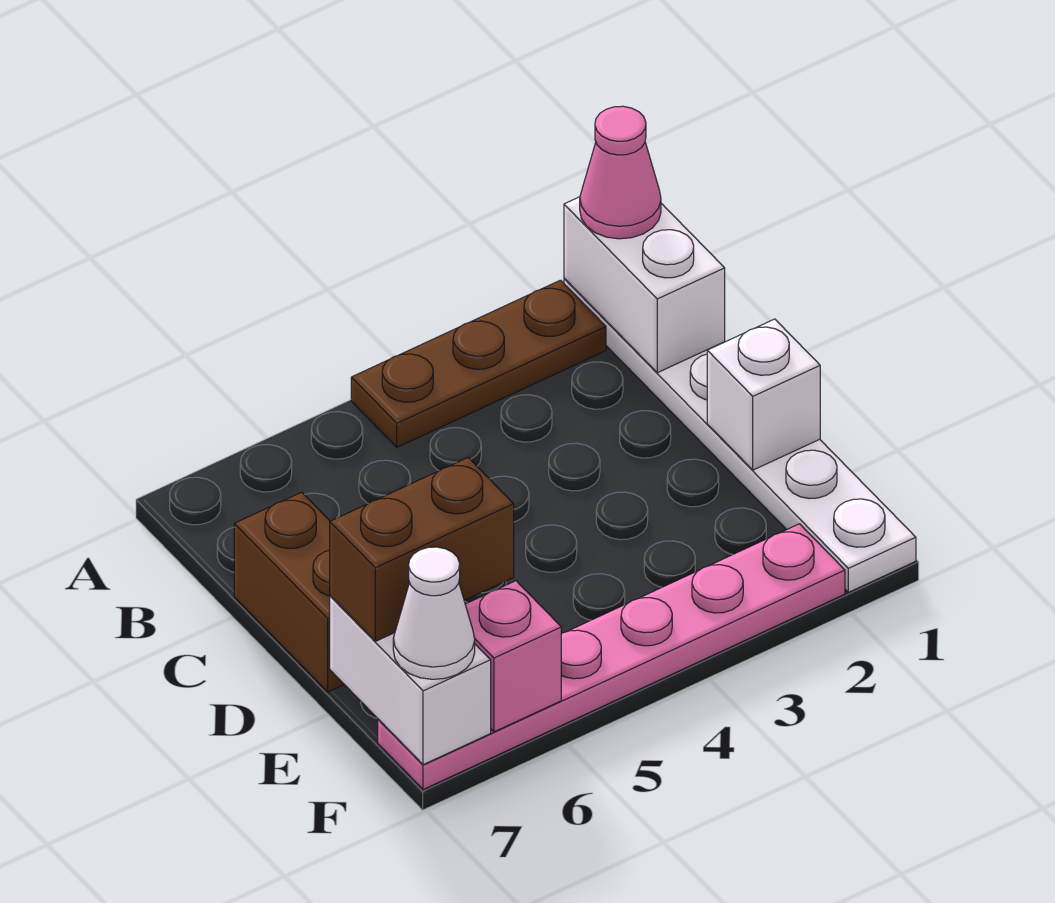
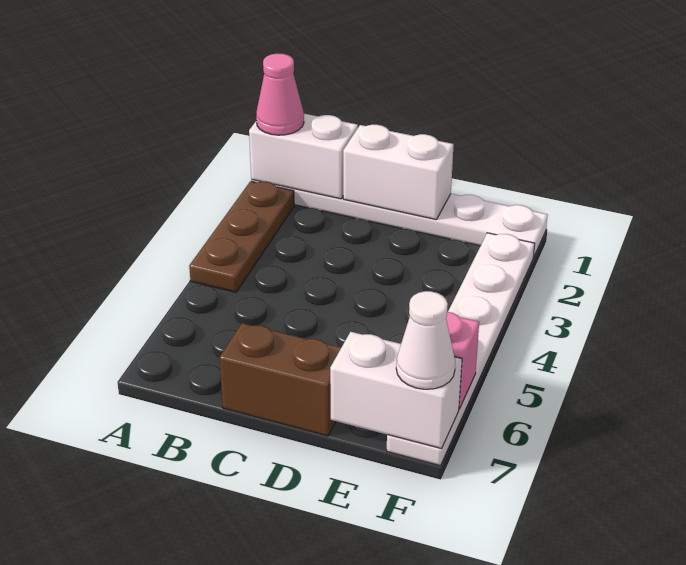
white 1x1 brick [707,319,820,470] -> white 1x2 brick [343,125,454,220]
brown 1x2 brick [330,458,514,641] -> none
pink 1x6 plate [378,524,845,789] -> white 1x6 plate [387,233,535,466]

